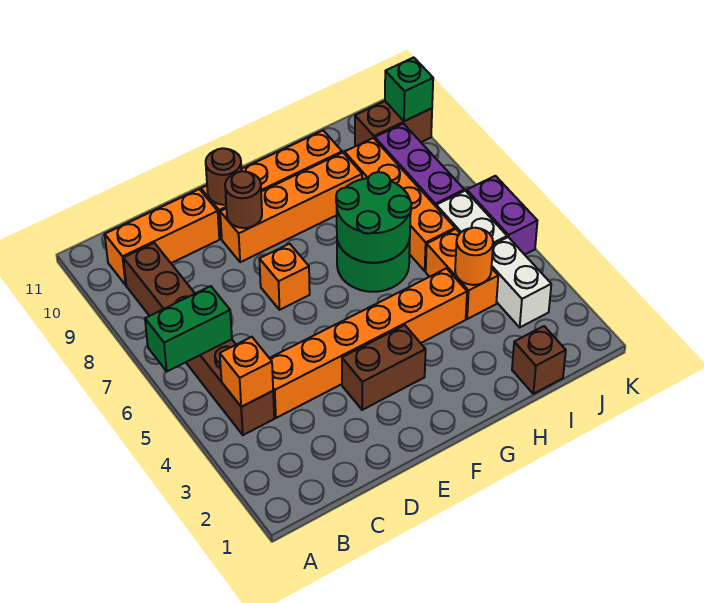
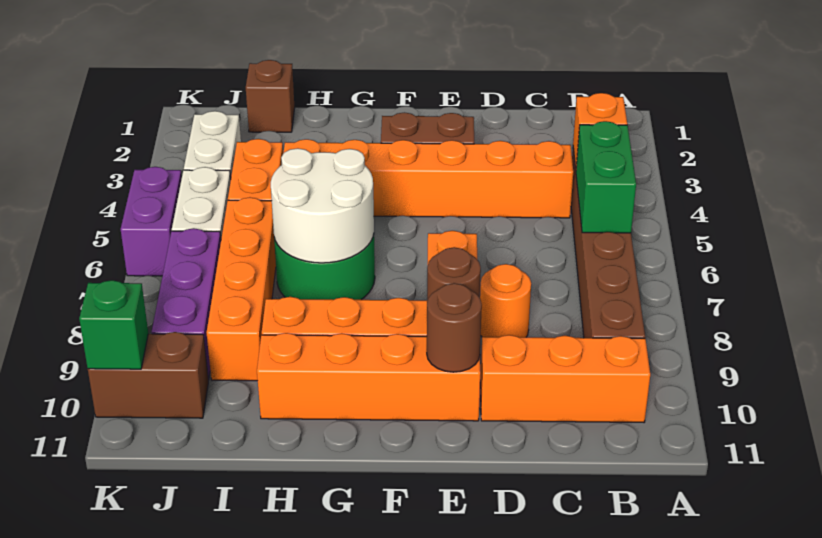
green 1x2 brick [145,286,232,371] -> green 1x2 brick turned to [576,121,636,233]
green 2x2 round brick [336,172,412,263] -> white 2x2 round brick [271,148,374,263]
orange 1x1 round brick [455,228,493,285] -> orange 1x1 round brick moved to [480,264,531,337]

